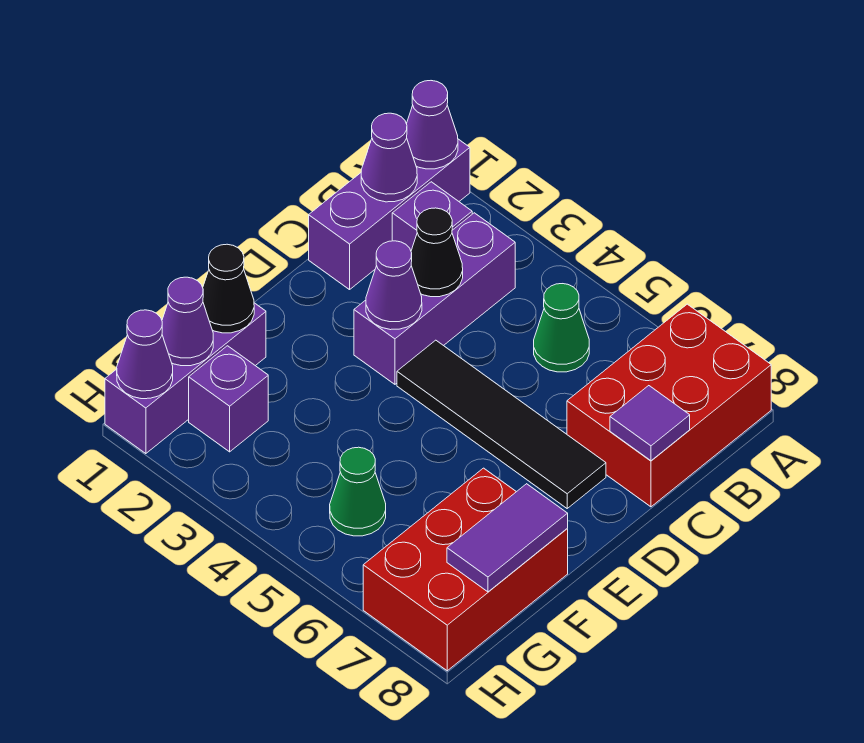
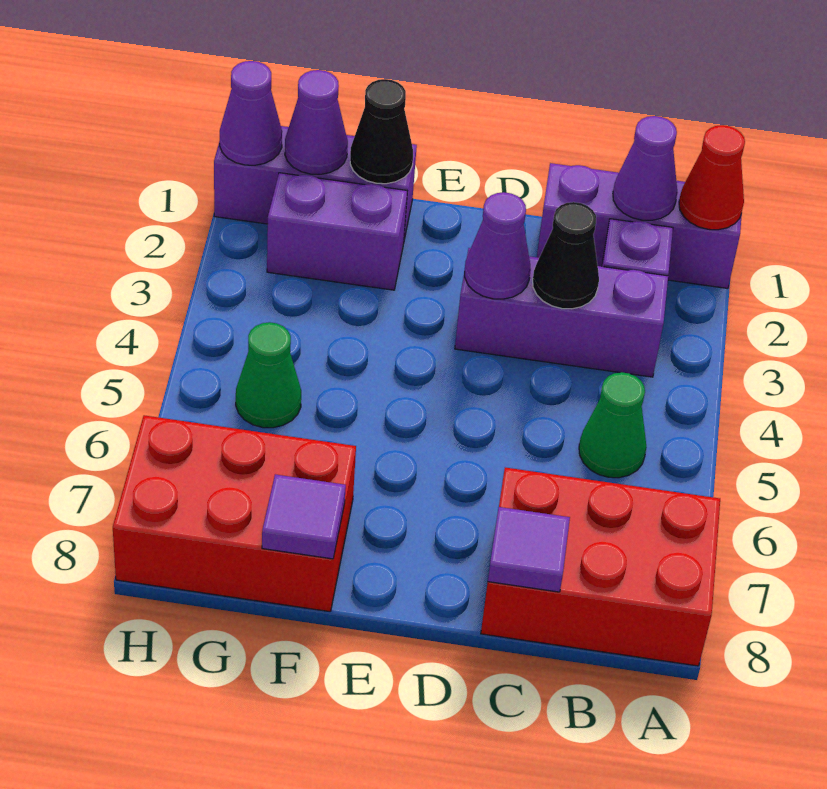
purple 1x1 cone [406,81,458,169] -> red 1x1 cone [679,125,745,230]
black 1x4 tile [397,340,606,508] -> none
purple 1x2 tile [447,484,568,592] -> purple 1x1 tile [262,474,346,559]
purple 1x1 brick [189,346,268,452] -> purple 1x2 brick [267,173,407,290]

